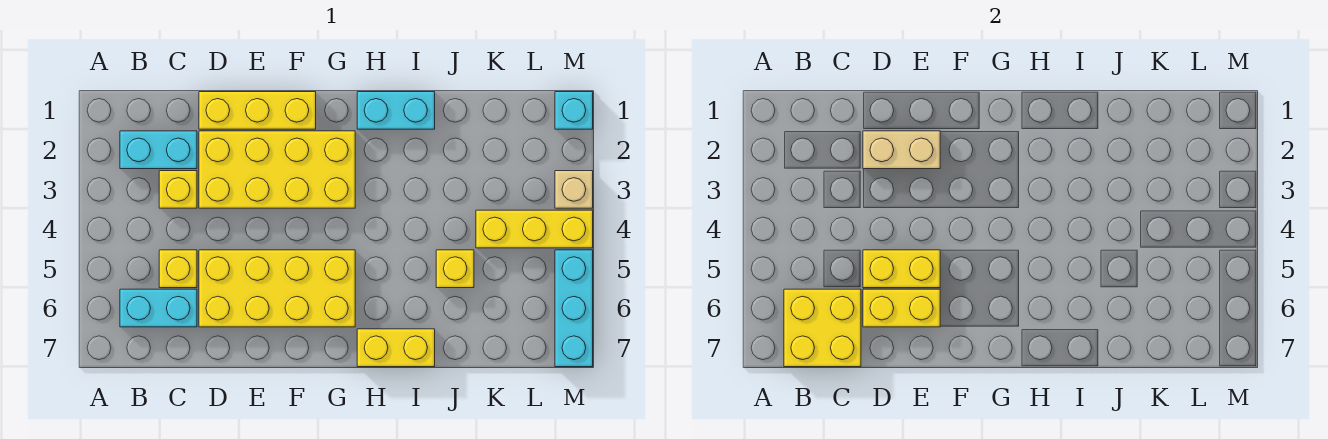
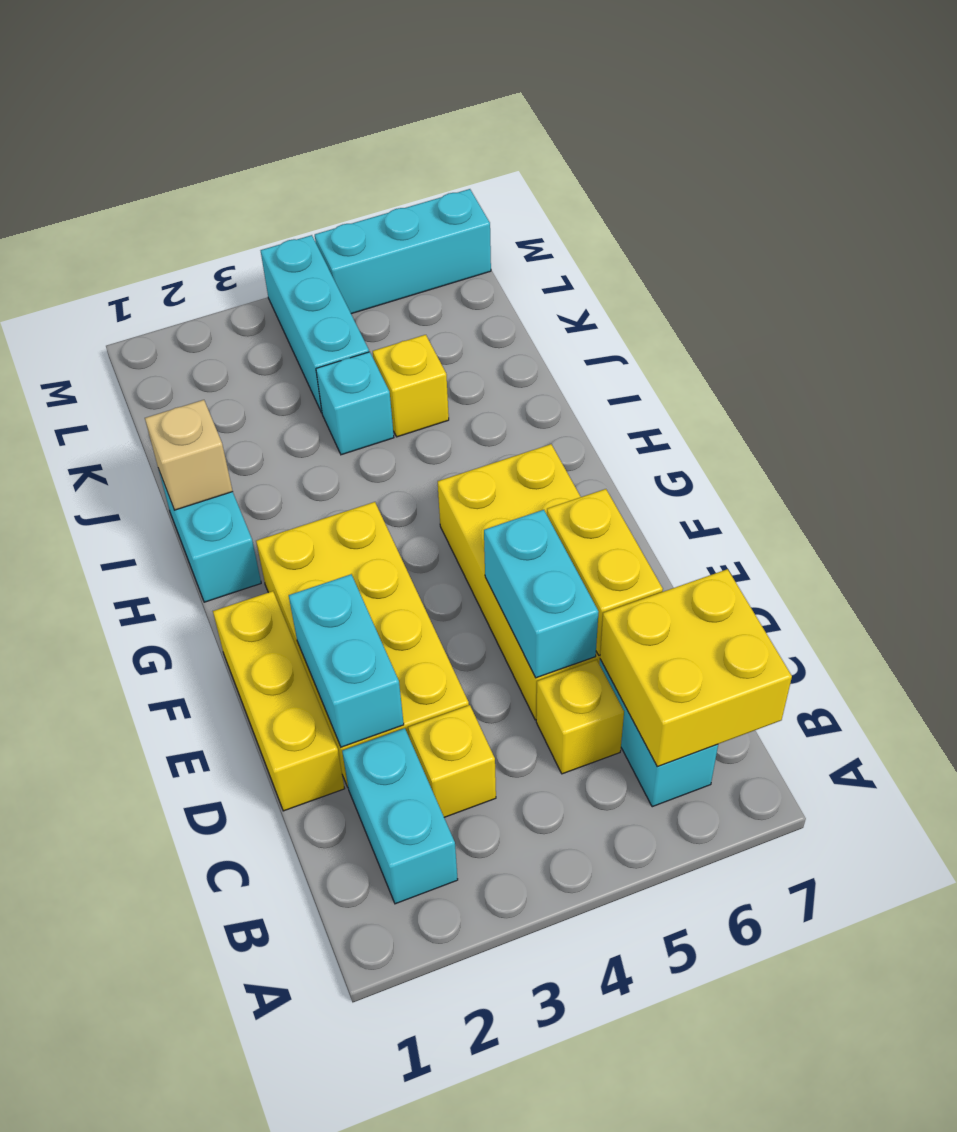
tan 1x2 brick [863,131,940,169] -> cyan 1x2 brick [289,574,404,747]
yellow 1x2 brick [863,250,940,288] -> cyan 1x2 brick [484,510,599,678]
yellow 1x2 brick [357,329,435,367] -> none
yellow 1x3 brick [476,210,593,248] -> cyan 1x3 brick [261,235,369,413]
cyan 1x1 brick [555,92,593,129] -> cyan 1x1 brick moved to [316,352,394,455]
tan 1x1 brick [555,171,593,208] -> tan 1x1 brick moved to [145,400,233,510]

